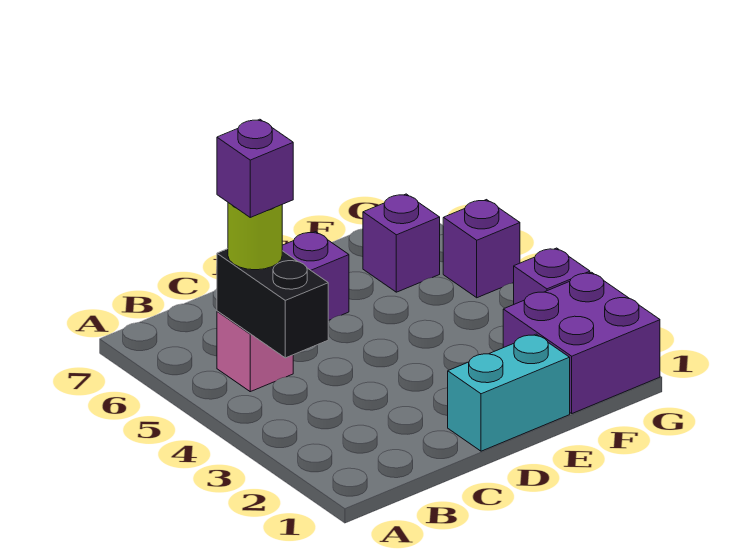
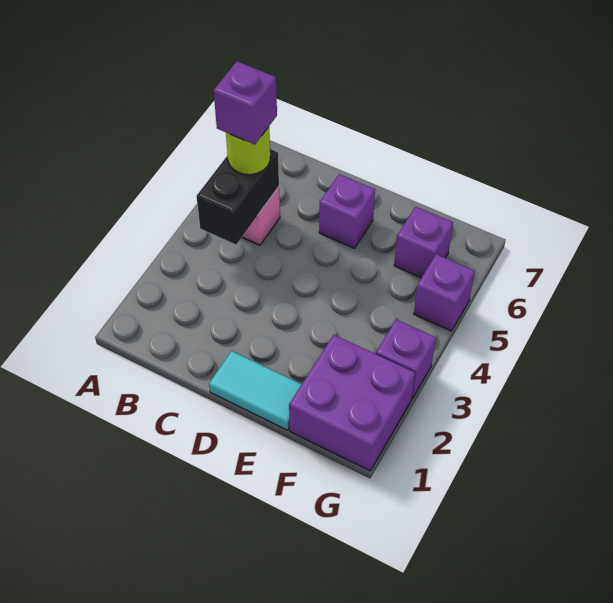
cyan 1x2 brick [448,334,570,451] -> cyan 1x2 tile [209,351,302,430]

